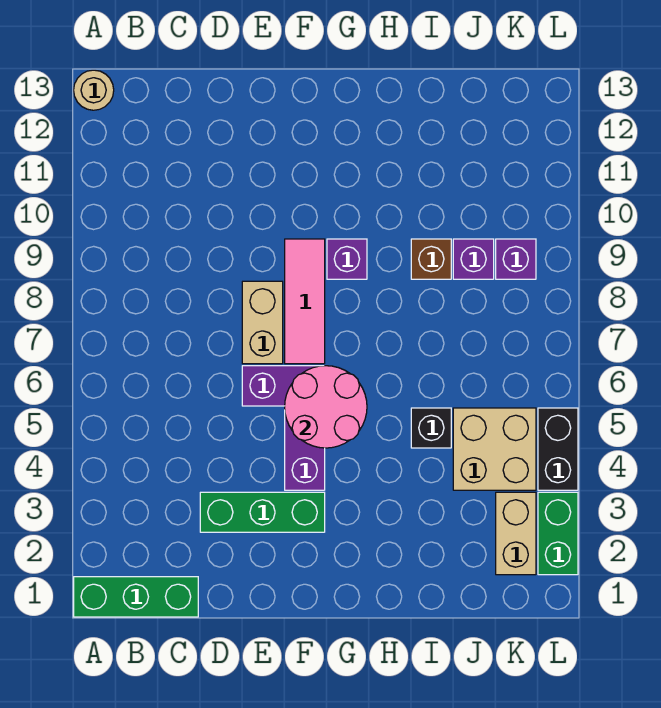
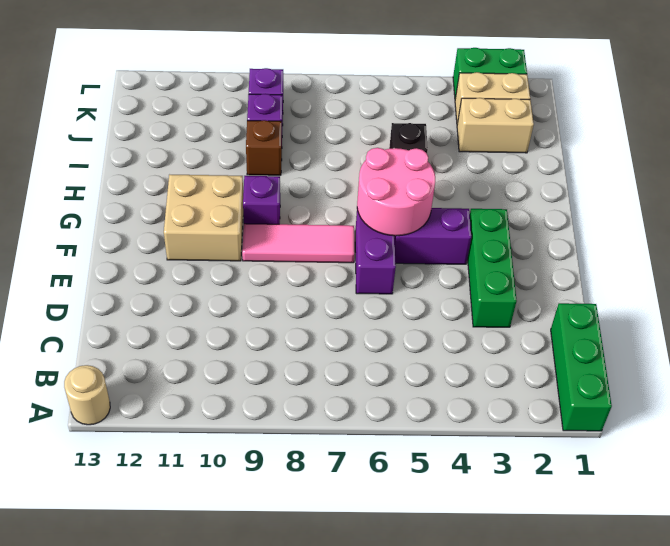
tan 1x2 brick [242,281,283,364] -> tan 1x2 brick moved to [457,98,534,153]
tan 2x2 brick [453,408,536,490] -> tan 2x2 brick moved to [164,175,243,261]
black 1x2 brick [538,408,578,490] -> none

